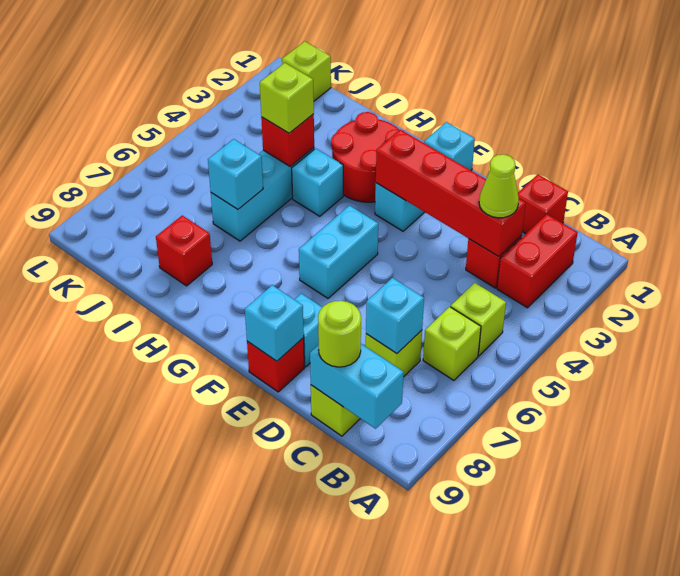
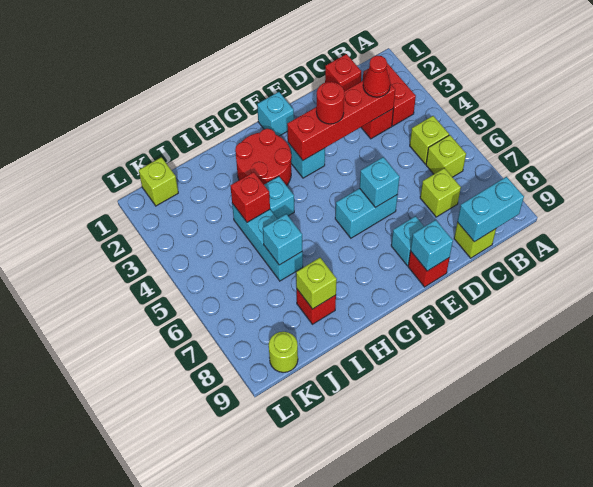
lime 1x1 cone [479,154,519,218] -> red 1x1 cone [363,56,390,97]
cyan 1x1 brick [366,278,424,354] -> cyan 1x1 brick moved to [360,157,400,208]
lime 1x1 round brick [318,301,361,367] -> lime 1x1 round brick moved to [269,332,298,372]
none -> red 1x1 round brick [316,82,344,124]
cyan 1x2 brick [299,206,378,298] -> cyan 1x2 brick turned to [335,188,398,238]
lime 1x1 brick [260,63,314,133] -> lime 1x1 brick moved to [296,258,337,309]

